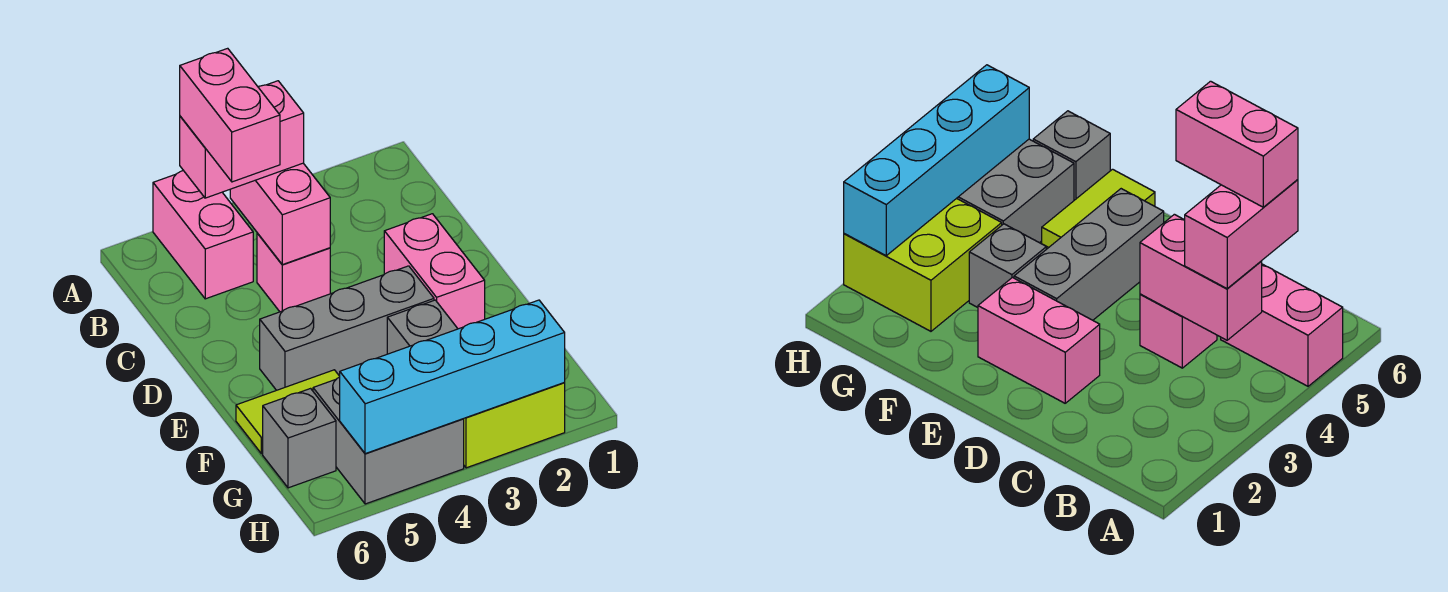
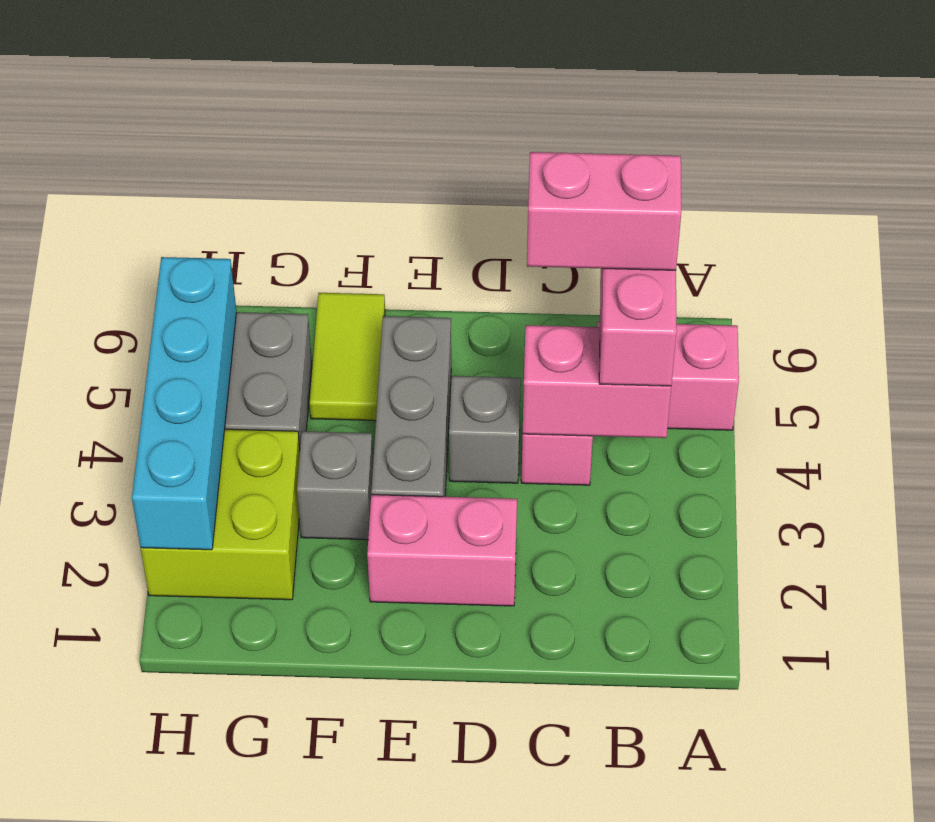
grey 1x1 brick [263,389,336,488] -> grey 1x1 brick moved to [449,376,521,483]

